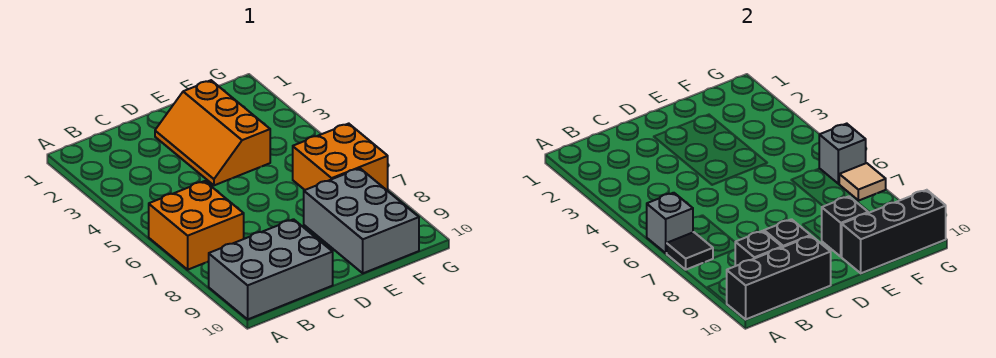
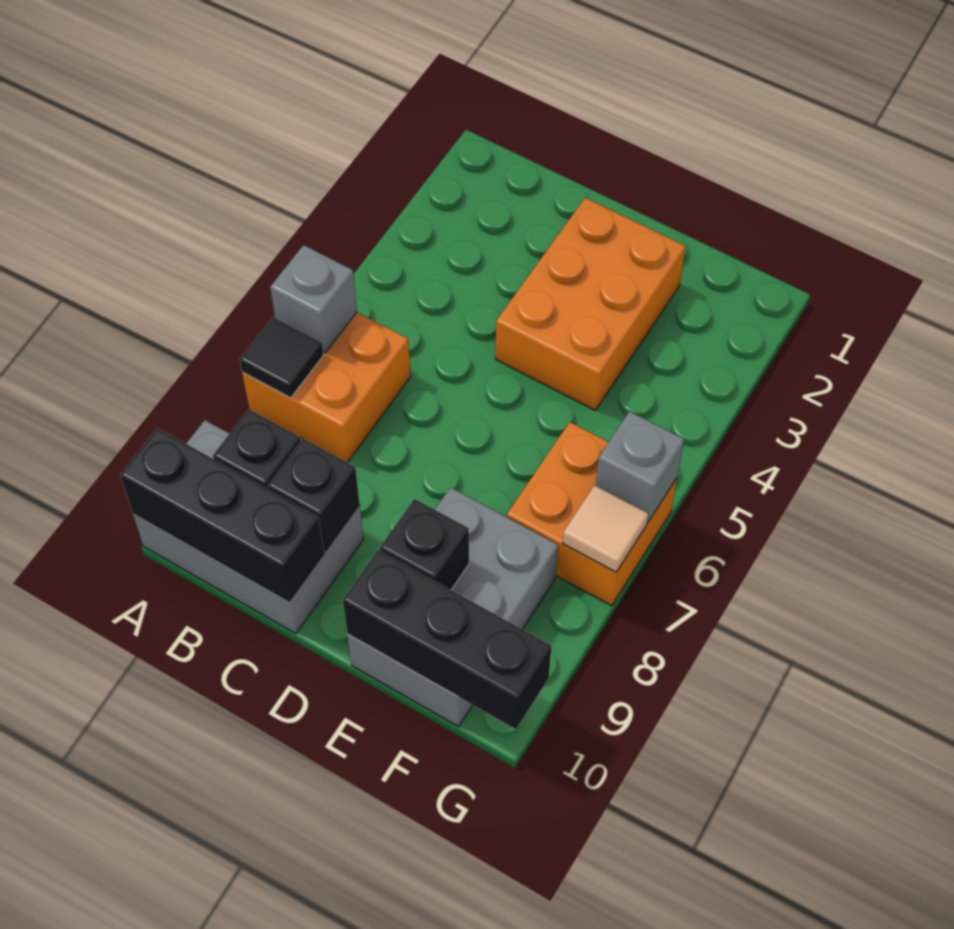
orange 2x3 slope [155,80,270,185] -> orange 2x3 brick [496,198,686,410]

